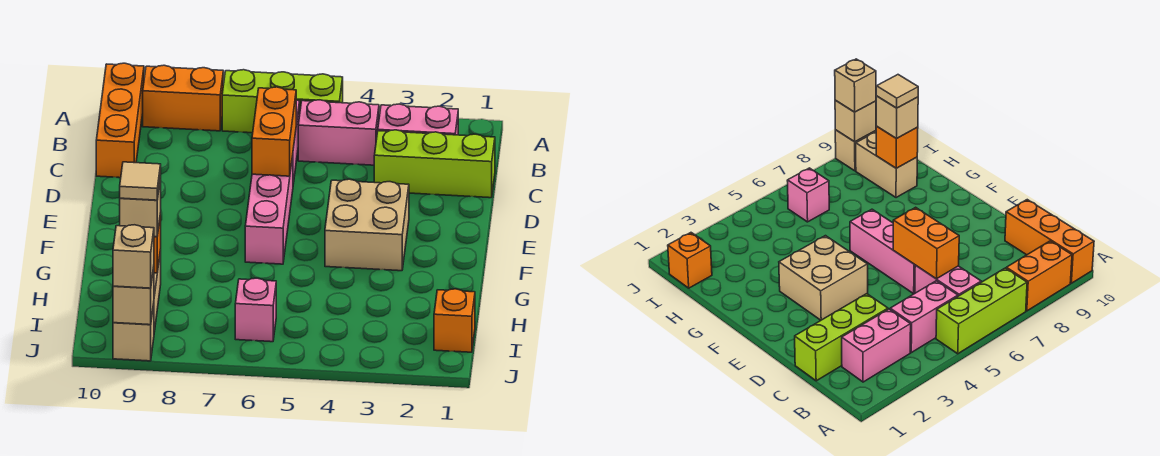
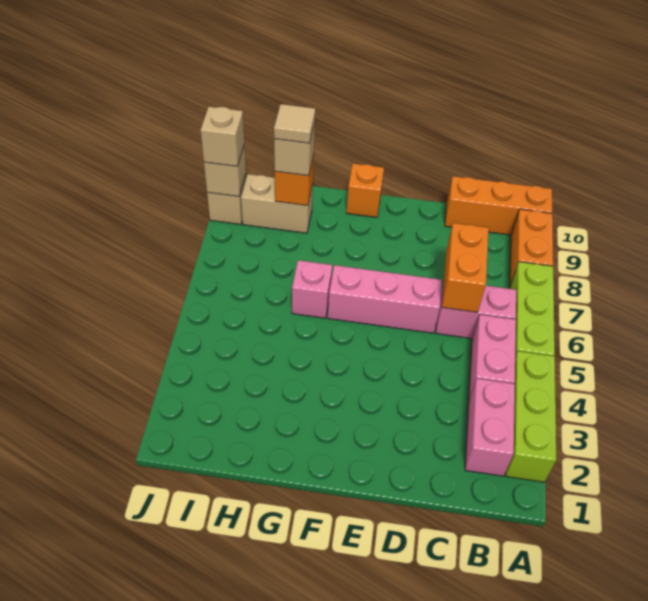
lime 1x3 brick [374,130,495,198] -> lime 1x3 brick moved to [506,351,556,482]
orange 1x2 brick [252,87,296,176] -> orange 1x2 brick turned to [442,223,489,312]
tan 2x2 brick [325,179,409,271] -> none
orange 1x1 brick [434,289,475,352] -> orange 1x1 brick moved to [346,164,384,217]
pink 1x1 brick [235,278,276,342] -> pink 1x1 brick moved to [292,260,332,318]

